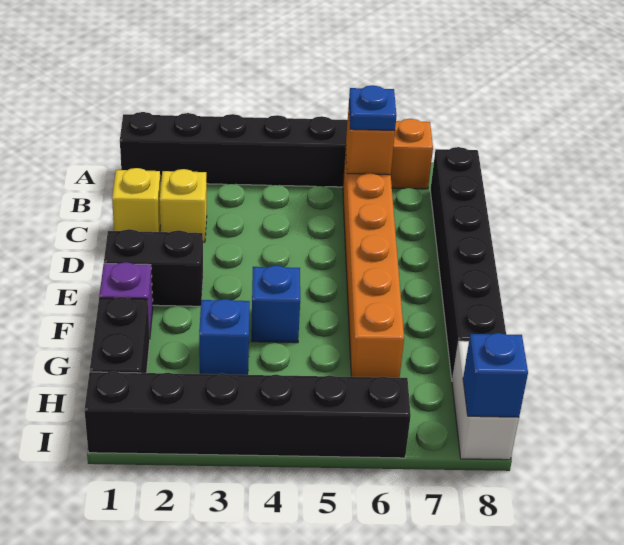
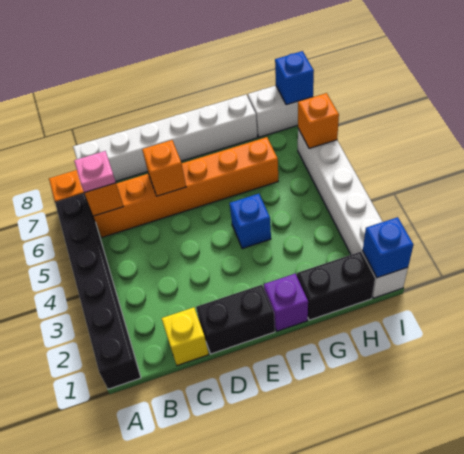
blue 1x1 plate [349,85,396,131] -> pink 1x1 plate [74,151,116,193]
black 1x6 brick [430,147,506,380] -> white 1x6 brick [73,95,258,181]
yellow 1x1 brick [160,169,207,242] -> none
none -> orange 1x1 brick [142,140,186,196]
black 1x2 brick [104,229,203,306] -> black 1x2 brick turned to [196,285,275,354]
blue 1x1 brick [199,299,250,375] -> blue 1x1 brick moved to [363,217,413,278]
black 1x6 brick [84,371,411,458] -> white 1x6 brick [298,129,408,298]
none -> orange 1x1 brick [298,93,339,148]

